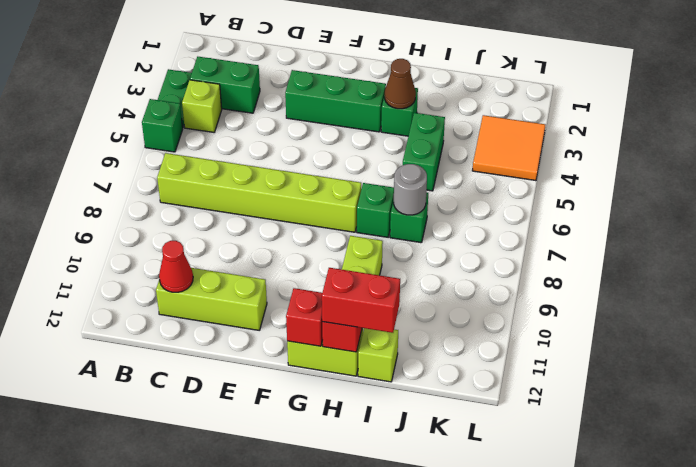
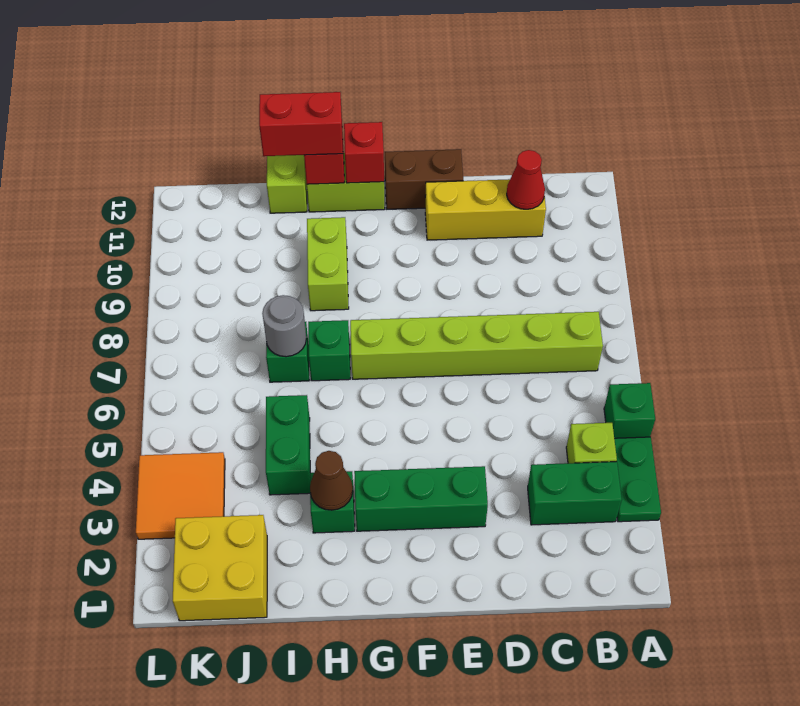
lime 1x3 brick [156,268,267,330] -> yellow 1x3 brick [425,179,546,240]
none -> brown 1x2 brick [385,149,463,209]
none -> yellow 2x2 brick [173,515,267,621]

